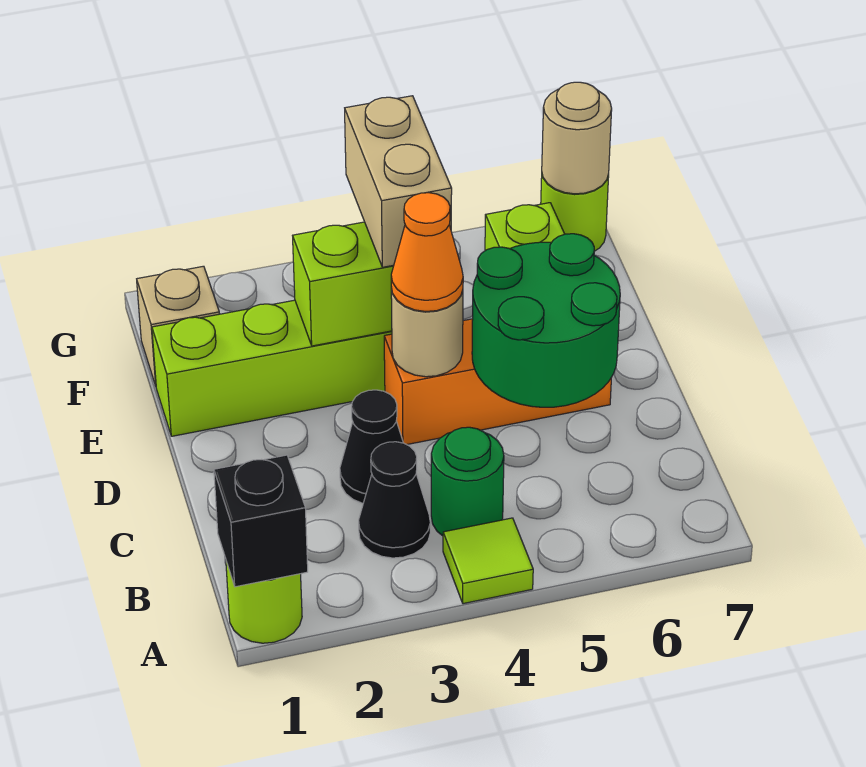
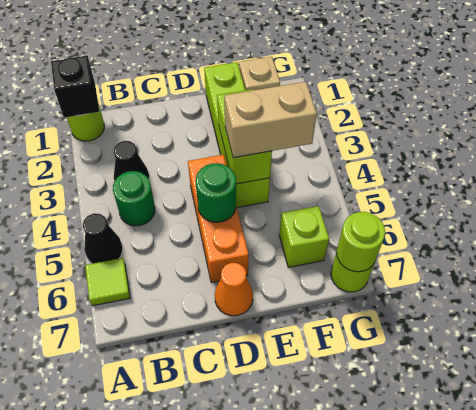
lime 1x1 tile [443,518,533,604] -> lime 1x1 tile moved to [85,258,130,306]
black 1x1 cone [340,390,403,503] -> black 1x1 cone moved to [83,213,123,264]
green 2x2 round brick [472,234,620,407] -> green 1x1 round brick [196,163,236,222]
tan 1x1 round brick [391,288,463,377] -> none
orange 1x1 cone [391,193,463,311] -> orange 1x1 cone moved to [215,263,253,316]
tan 1x1 round brick [542,82,612,194] -> lime 1x1 round brick [337,212,385,272]

